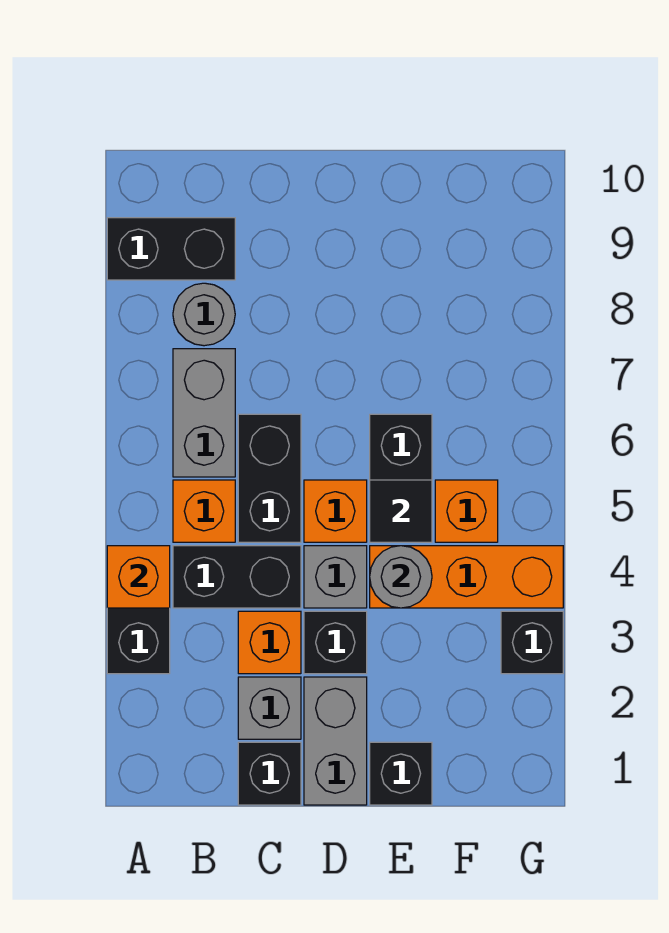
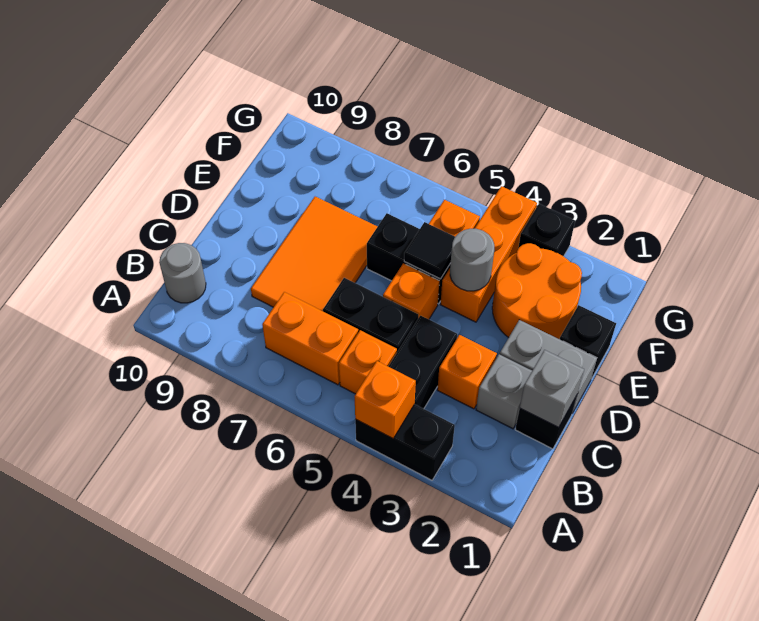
black 1x2 brick [107,218,235,280] -> none
grey 1x2 brick [173,349,235,477] -> orange 1x2 brick [262,292,358,385]
grey 1x1 round brick [173,283,235,346] -> grey 1x1 round brick moved to [159,243,206,303]
none -> orange 2x3 tile [251,197,378,311]
black 1x1 brick [304,611,367,674] -> none
grey 1x1 brick [304,546,367,608] -> grey 1x1 brick moved to [520,350,584,427]
none -> orange 2x2 round brick [492,243,582,339]

